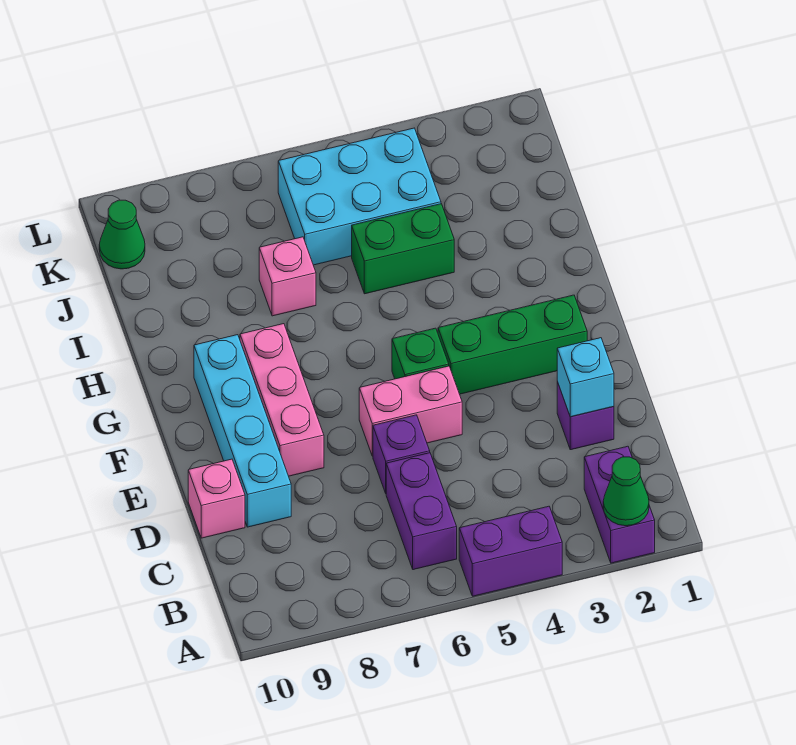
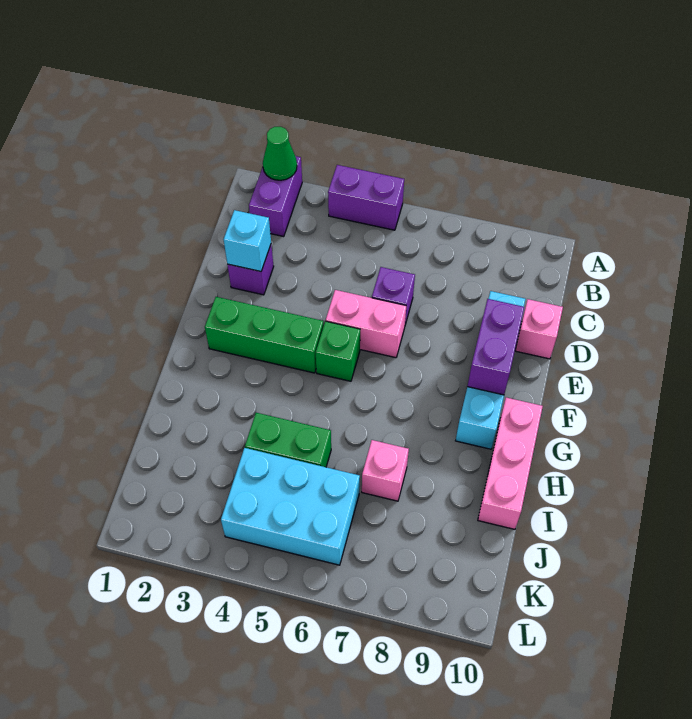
purple 1x2 brick [386,453,457,570] -> purple 1x2 brick moved to [468,299,524,395]
pink 1x3 brick [240,324,324,476] -> pink 1x3 brick moved to [478,397,543,529]
green 1x1 cone [99,200,145,269] -> none

